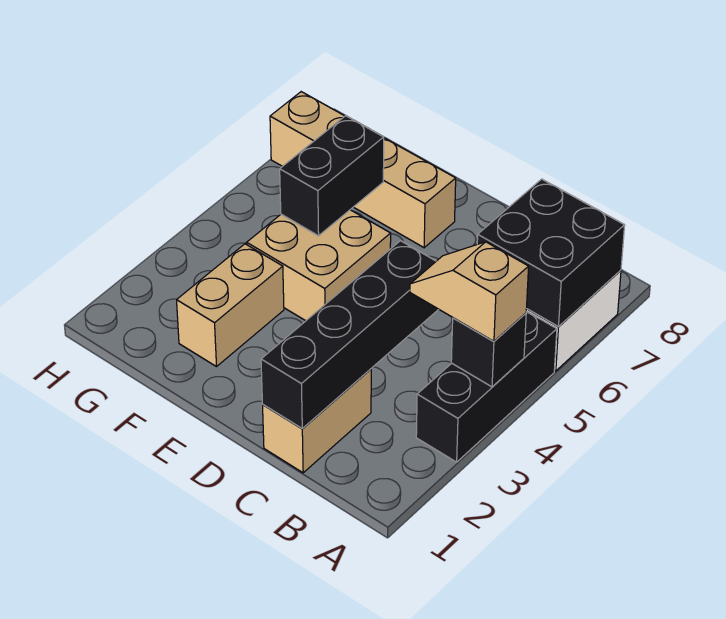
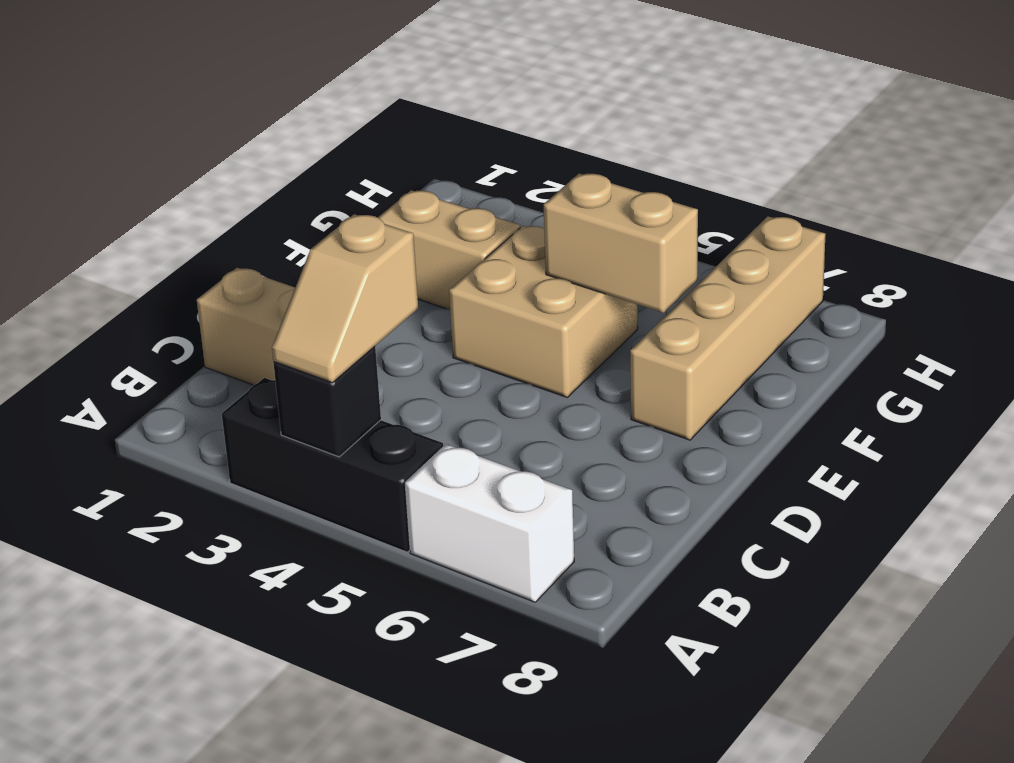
tan 1x2 slope [410,242,529,341] -> tan 1x2 slope turned to [272,214,418,383]
black 2x2 brick [477,179,625,327] -> none
black 1x4 brick [261,241,439,429] -> none
black 1x2 brick [280,116,384,236] -> tan 1x2 brick [544,174,698,313]

